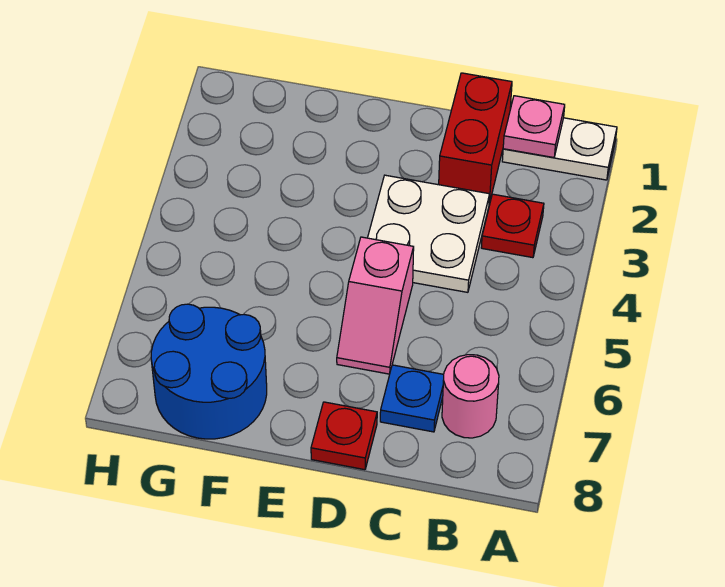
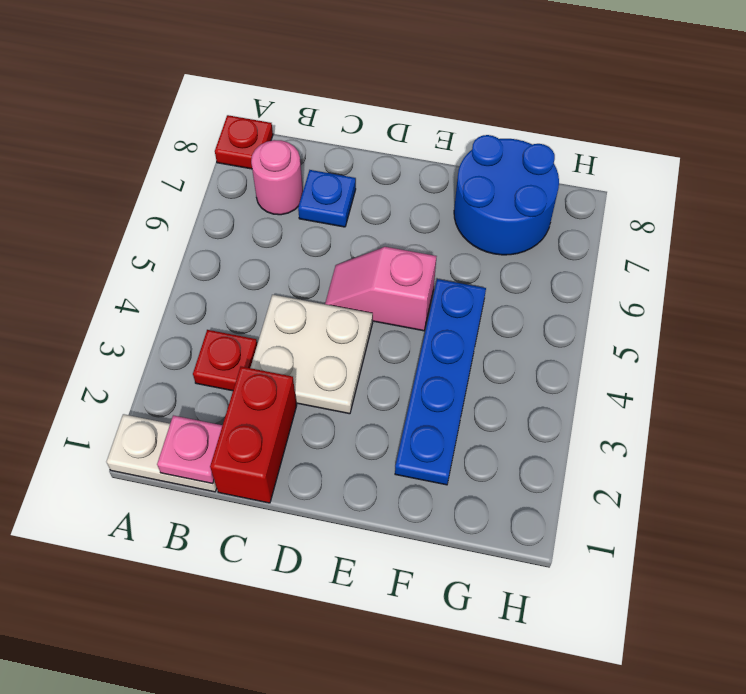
pink 1x2 slope [337,237,414,374] -> pink 1x2 slope turned to [325,247,437,331]
red 1x1 plate [311,402,377,470] -> red 1x1 plate moved to [215,115,273,169]
none -> blue 1x4 plate [395,279,486,485]

